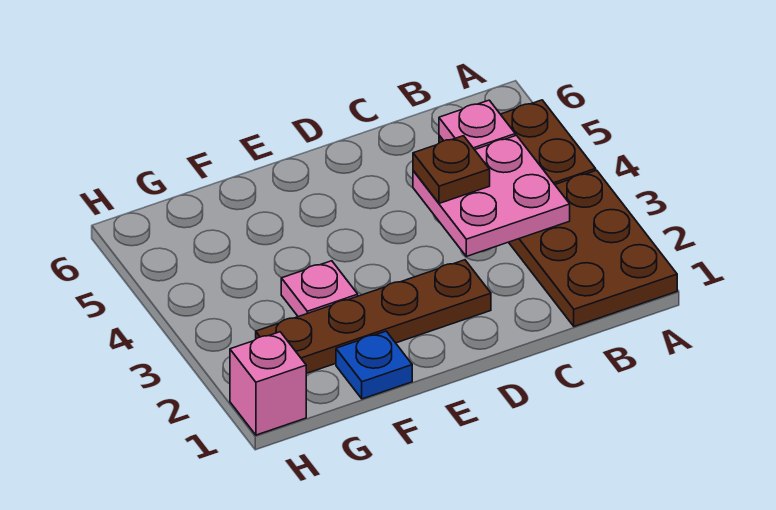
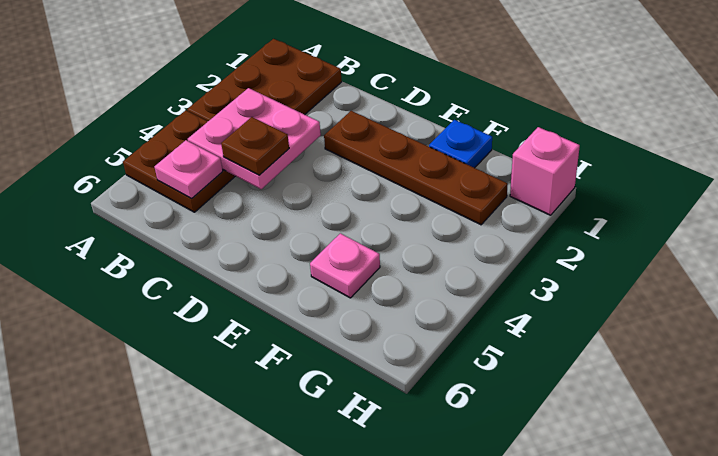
pink 1x1 plate [281,261,358,317] -> pink 1x1 plate moved to [310,233,380,298]

